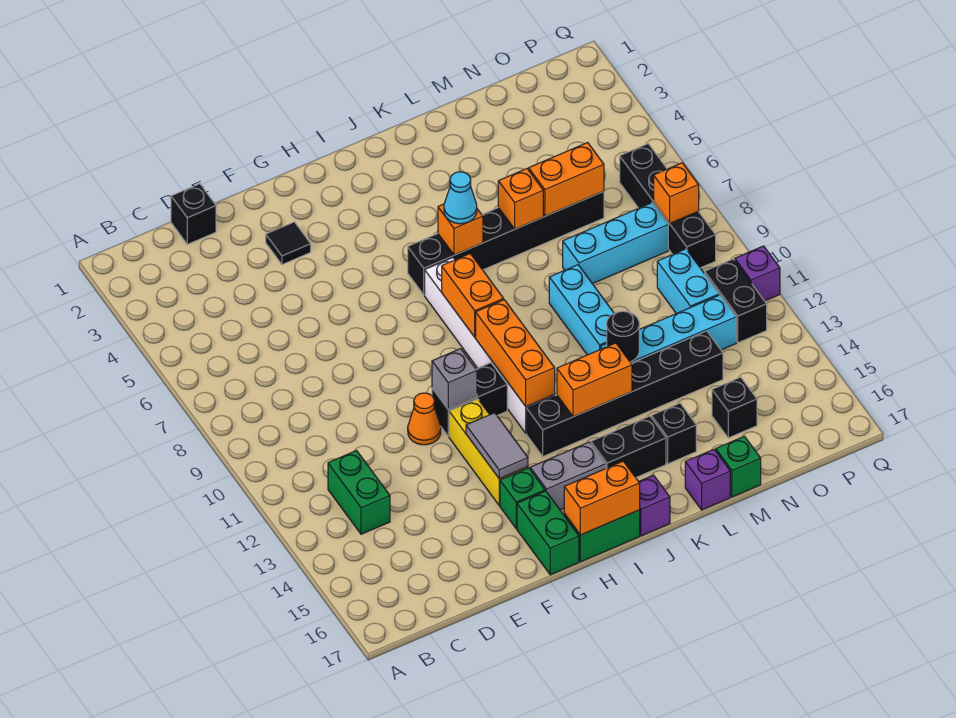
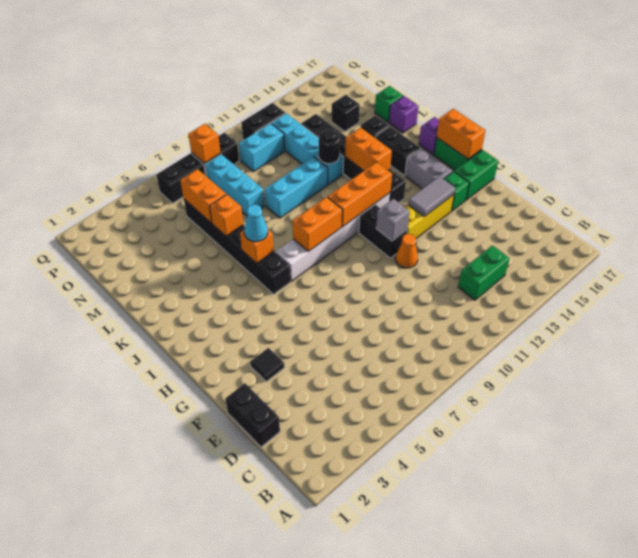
black 1x1 brick [171,184,216,244] -> black 1x2 brick [226,383,280,447]
purple 1x1 brick [735,246,780,301] -> none

